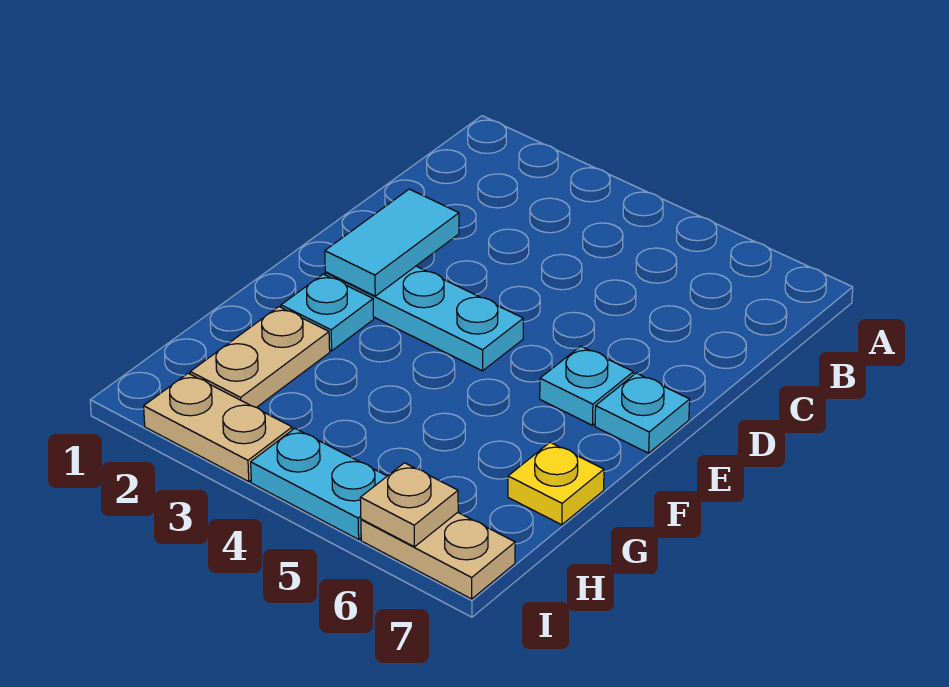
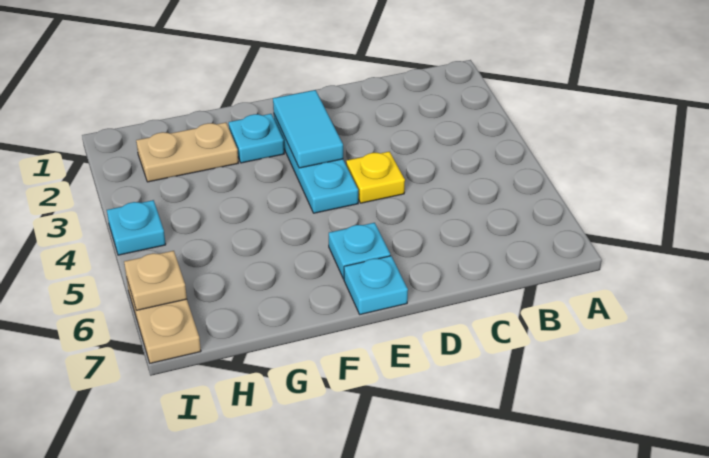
cyan 1x2 tile [325,189,459,296] -> cyan 1x2 tile turned to [273,90,343,168]
yellow 1x1 plate [508,442,604,525] -> yellow 1x1 plate moved to [346,152,405,203]
tan 1x2 plate [144,373,292,482] -> none
cyan 1x2 plate [251,428,387,539] -> cyan 1x1 plate [107,200,166,255]

